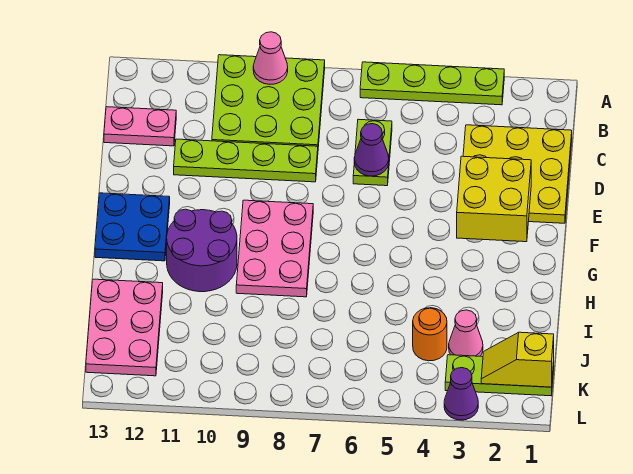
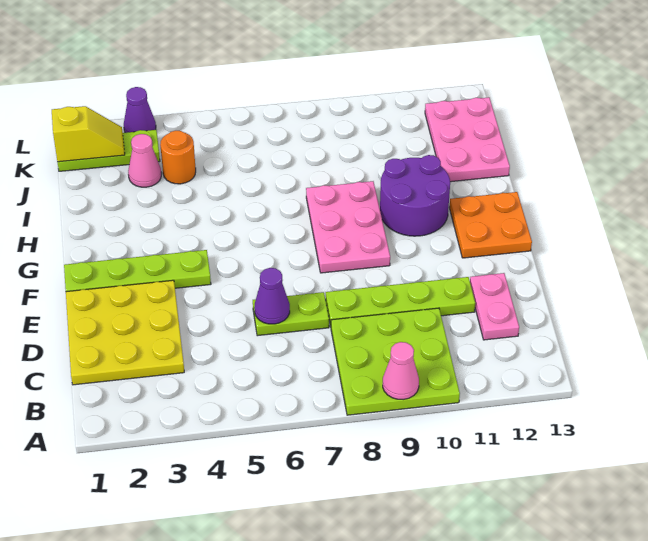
lime 1x4 plate [360,62,504,105] -> lime 1x4 plate moved to [64,250,211,292]
lime 1x2 plate [353,119,392,186] -> lime 1x2 plate turned to [253,292,329,336]
pink 1x2 plate [104,107,176,146] -> pink 1x2 plate turned to [470,273,519,340]
yellow 2x2 brick [457,156,531,242] -> none
blue 2x2 plate [95,193,170,261] -> orange 2x2 plate [449,192,532,258]

